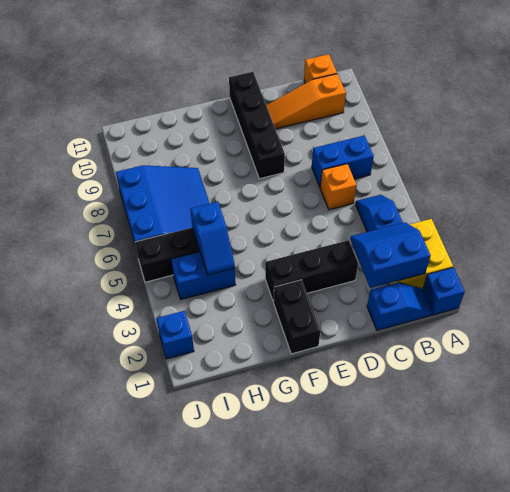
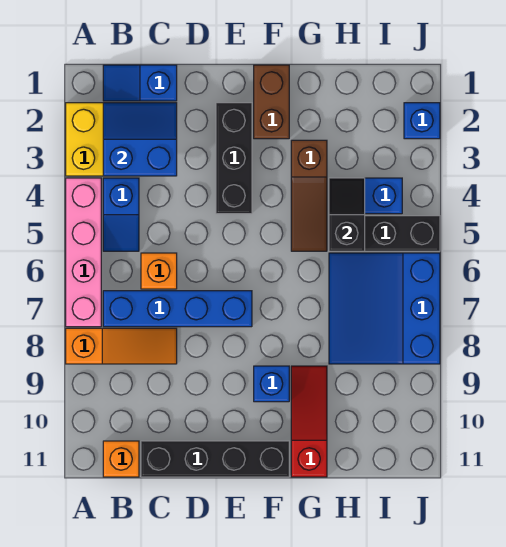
blue 1x1 brick [422,267,465,315] -> blue 1x1 brick moved to [254,366,289,402]
none -> pink 1x4 brick [66,178,101,327]
blue 2x2 slope [350,222,431,288] -> blue 2x2 slope turned to [103,103,177,176]
blue 1x2 brick [312,135,374,187] -> blue 1x4 brick [103,291,252,327]
orange 1x3 slope [266,74,346,129] -> orange 1x3 slope moved to [66,328,177,364]
black 1x3 brick [265,240,358,302] -> black 1x3 brick turned to [216,103,252,214]
black 1x4 brick [229,72,285,179] -> black 1x4 brick turned to [141,441,289,477]
black 1x2 brick [274,280,320,354] -> brown 1x2 brick [254,65,289,139]
none -> brown 1x3 slope [291,140,327,251]
none -> red 1x3 slope [291,366,327,477]
blue 1x2 slope [191,202,235,275] -> black 1x2 slope [329,178,365,251]

